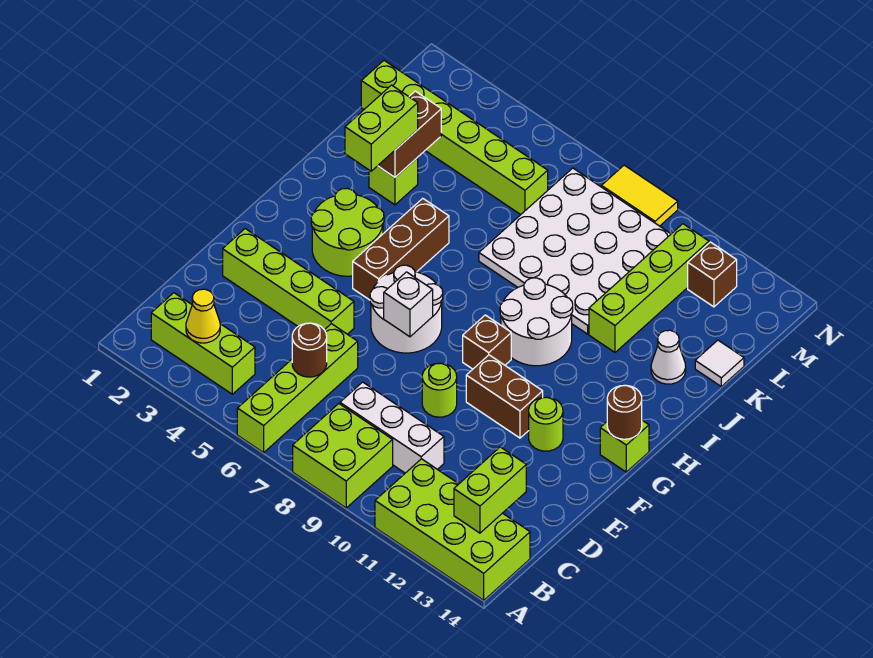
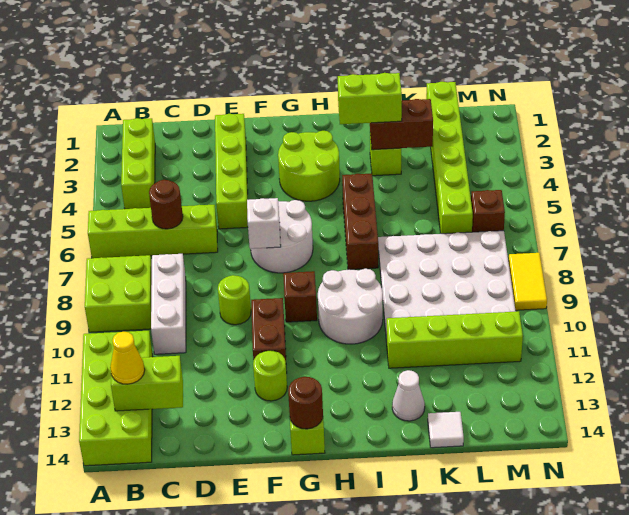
yellow 1x1 cone [186,289,220,343] -> yellow 1x1 cone moved to [110,332,145,384]
brown 1x3 brick [353,198,449,300] -> brown 1x3 brick turned to [342,173,378,270]
brown 1x1 brick [688,242,737,307] -> brown 1x1 brick moved to [471,190,505,232]

